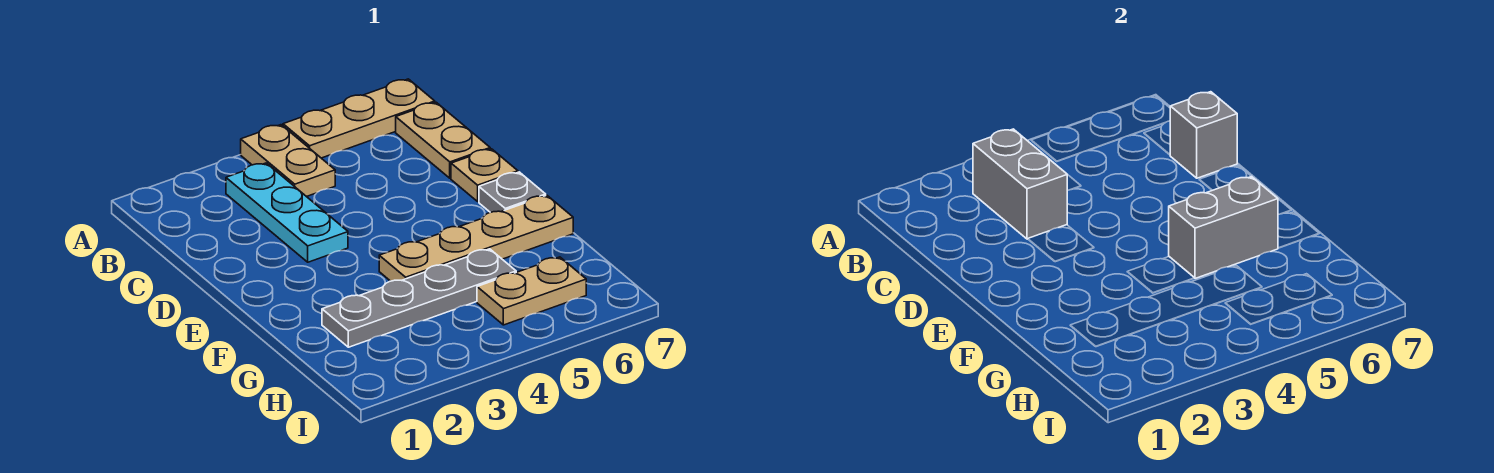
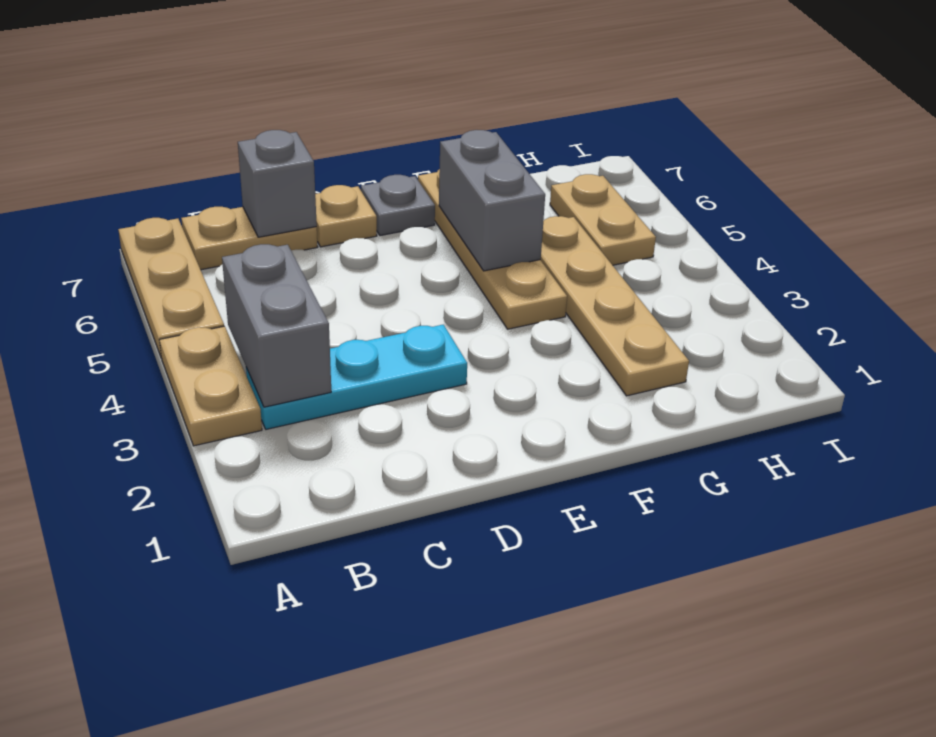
tan 1x2 plate [241,125,335,197] -> tan 1x2 plate turned to [160,326,262,446]
grey 1x2 brick [973,129,1067,239] -> grey 1x2 brick turned to [222,244,331,407]
grey 1x4 plate [322,249,516,347] -> tan 1x4 plate [541,216,689,396]

